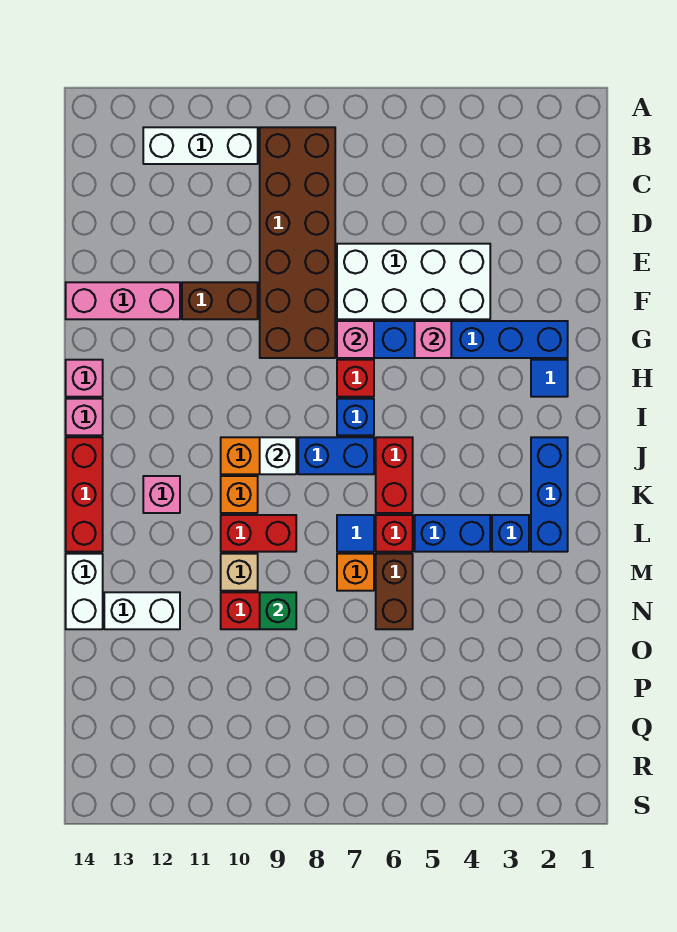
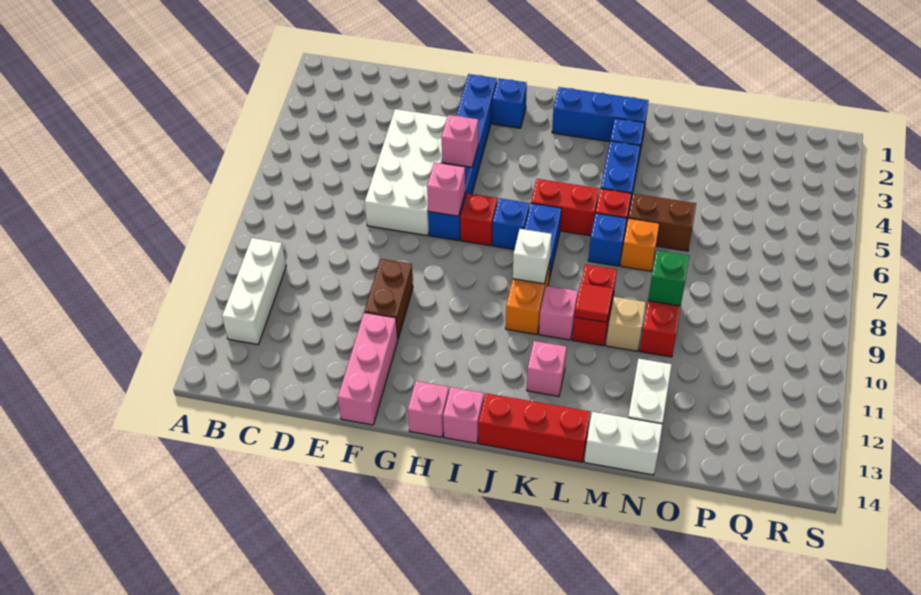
brown 2x6 brick [260,127,335,358] -> none
blue 1x1 tile [531,360,568,397] -> blue 1x1 brick [492,78,527,128]
orange 1x1 brick [221,476,258,513] -> pink 1x1 brick [539,286,578,340]
blue 1x1 tile [337,515,374,552] -> blue 1x1 brick [588,213,627,266]
none -> red 1x1 tile [574,283,613,322]

